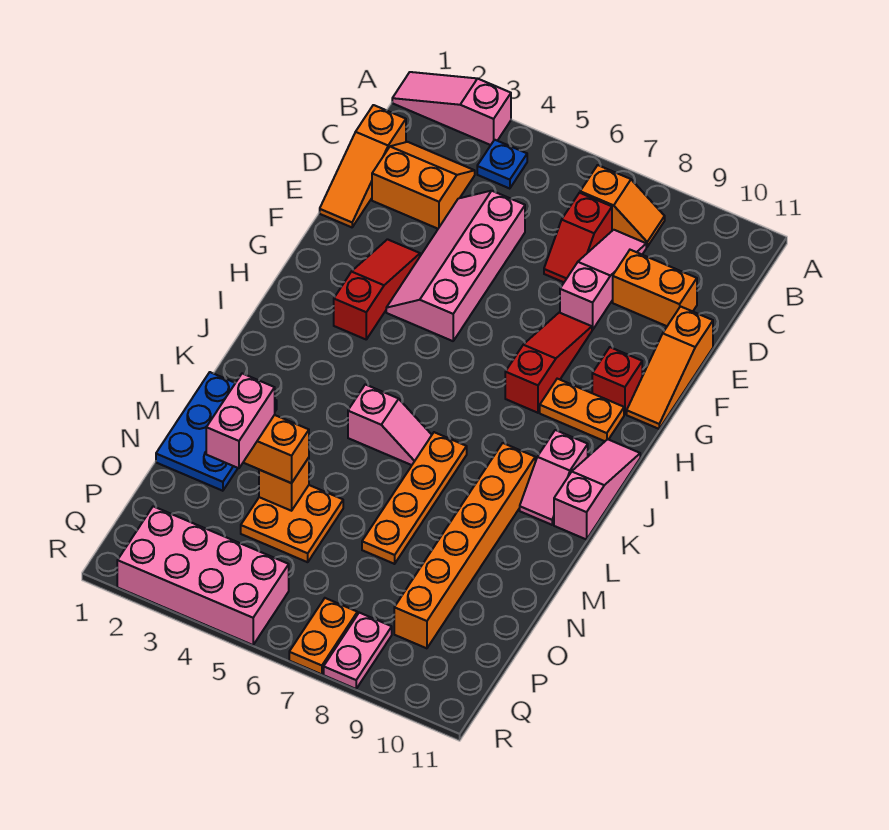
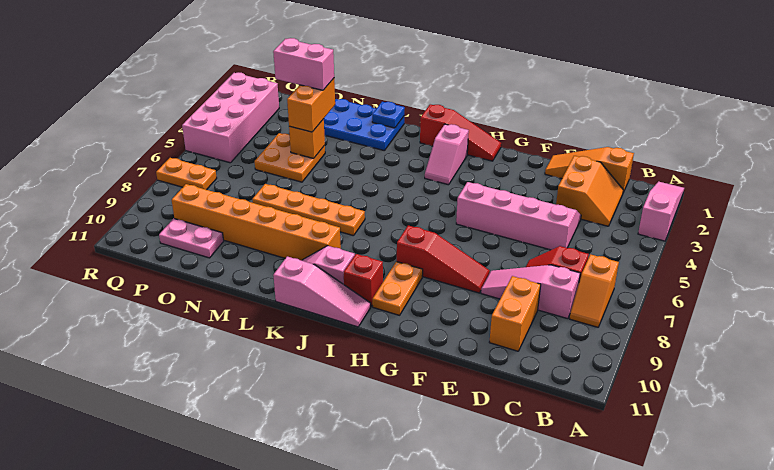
blue 1x1 plate [477,140,527,189] -> blue 1x1 plate moved to [372,102,405,128]
pink 1x3 slope [560,230,646,330] -> pink 1x3 slope turned to [481,265,580,319]
orange 1x3 slope [627,307,713,429] -> none
red 1x3 slope [334,239,420,339] -> red 1x3 slope moved to [420,105,501,161]
red 1x1 brick [592,347,642,414] -> red 1x1 brick moved to [344,254,383,306]
pink 1x2 slope [348,384,432,465] -> pink 1x2 slope moved to [425,124,469,185]
pink 1x2 plate [324,613,392,689] -> pink 1x2 plate moved to [159,218,224,258]

